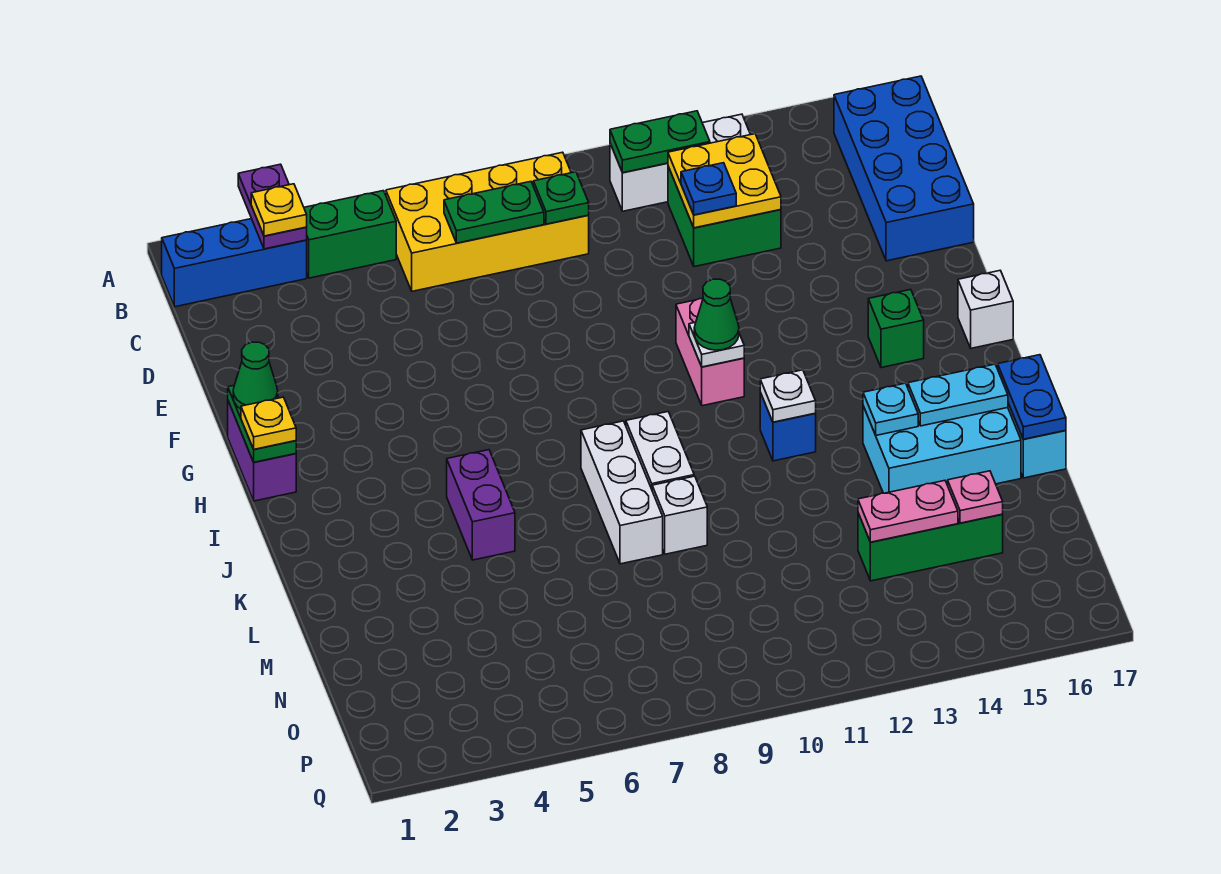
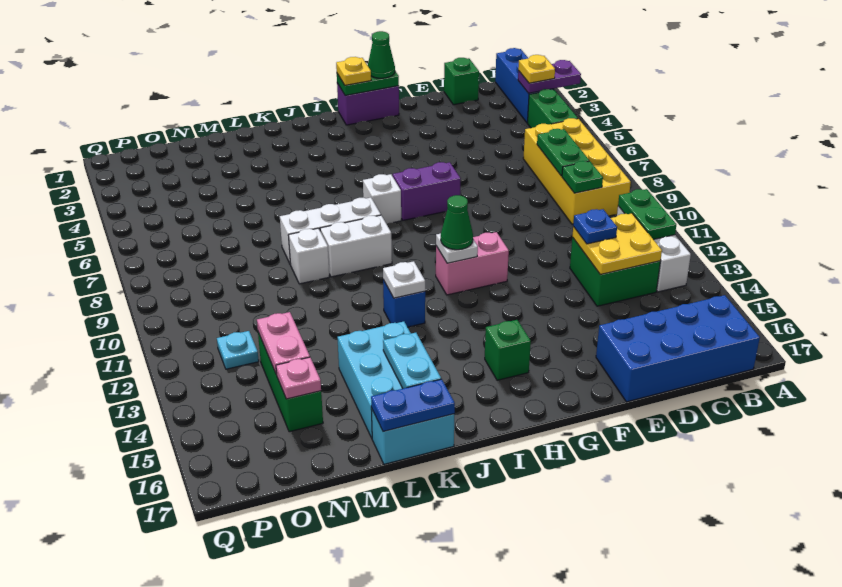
none -> green 1x1 brick [444,58,479,105]
white 1x1 brick [958,271,1013,348] -> white 1x1 brick moved to [363,174,401,224]
purple 1x2 brick [447,450,515,560] -> purple 1x2 brick moved to [393,162,461,220]
cyan 1x1 plate [863,383,918,435] -> cyan 1x1 plate moved to [217,331,259,369]

